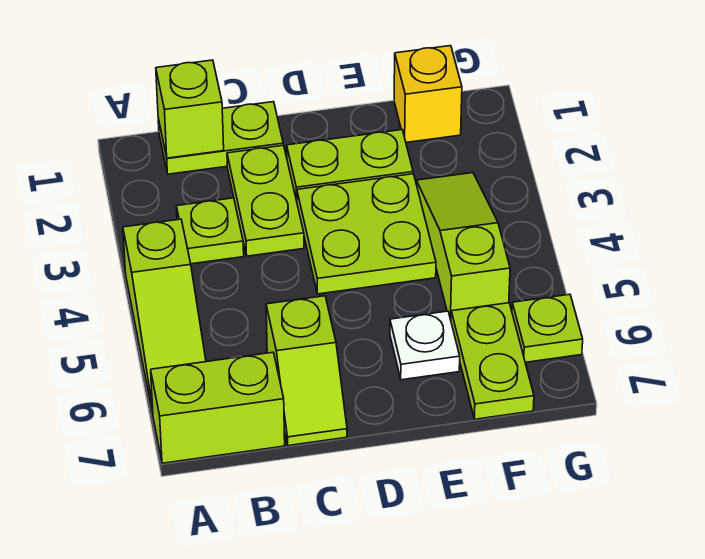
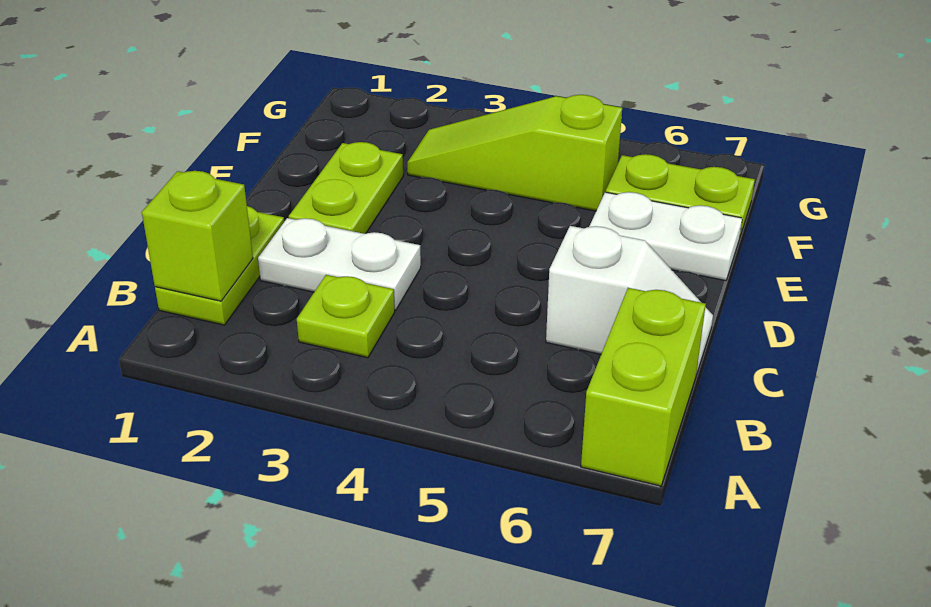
lime 1x3 slope [123,219,206,413] -> none
lime 1x2 plate [227,145,304,256] -> white 1x2 plate [258,218,421,310]
lime 1x2 slope [266,296,347,446] -> white 1x2 slope [546,226,713,375]
lime 2x2 plate [297,174,436,294] -> none
white 1x1 plate [390,311,460,380] -> white 1x2 plate [589,192,742,281]
yellow 1x1 brick [394,46,462,142] -> none
lime 1x1 plate [512,294,583,362] -> none

